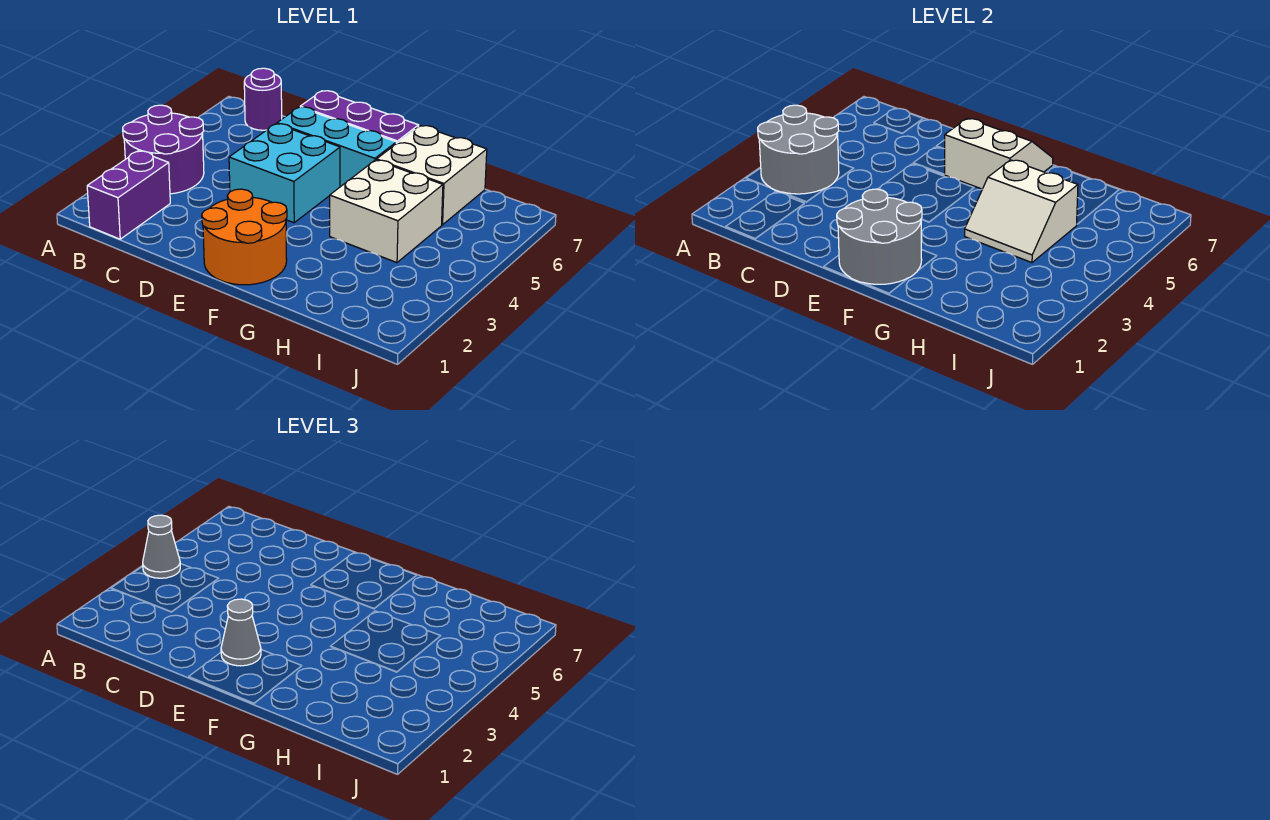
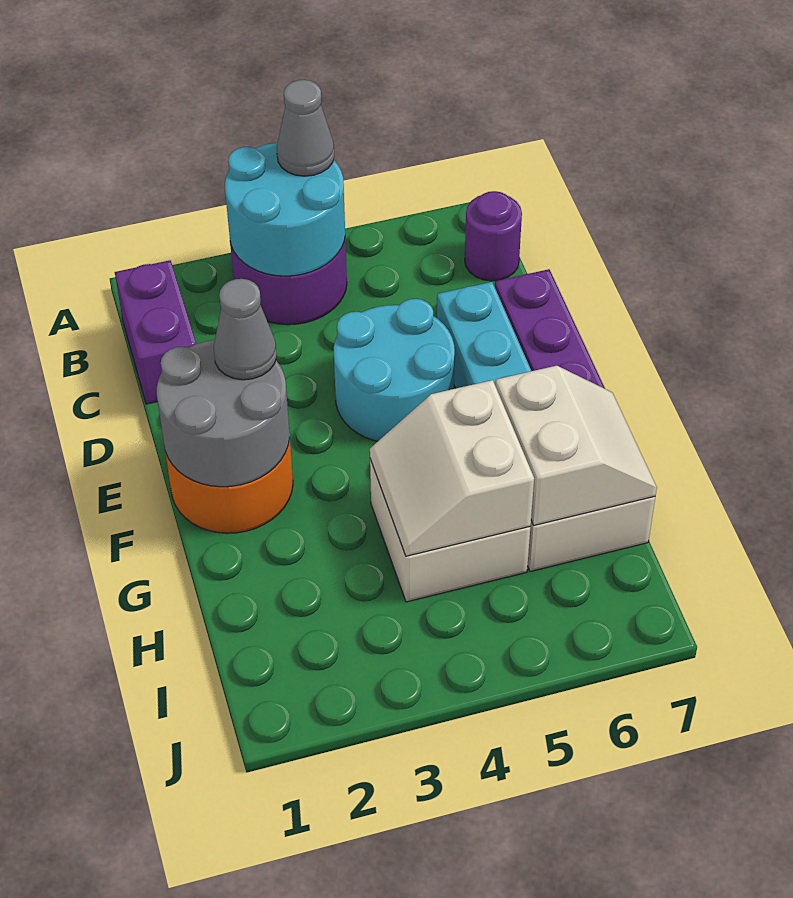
grey 2x2 round brick [758,105,839,194] -> cyan 2x2 round brick [225,143,345,276]
purple 1x2 brick [87,151,170,239] -> purple 1x2 brick turned to [115,260,196,404]
cyan 2x2 brick [229,124,340,223] -> cyan 2x2 round brick [334,299,455,441]
white 2x2 slope [944,118,1053,189] -> white 2x2 slope moved to [496,366,657,525]

